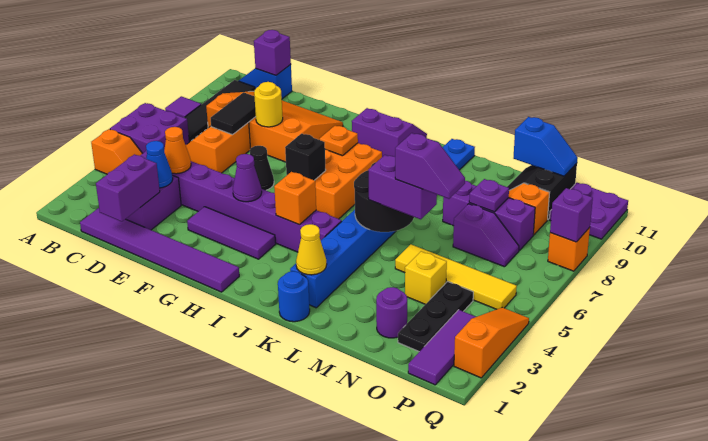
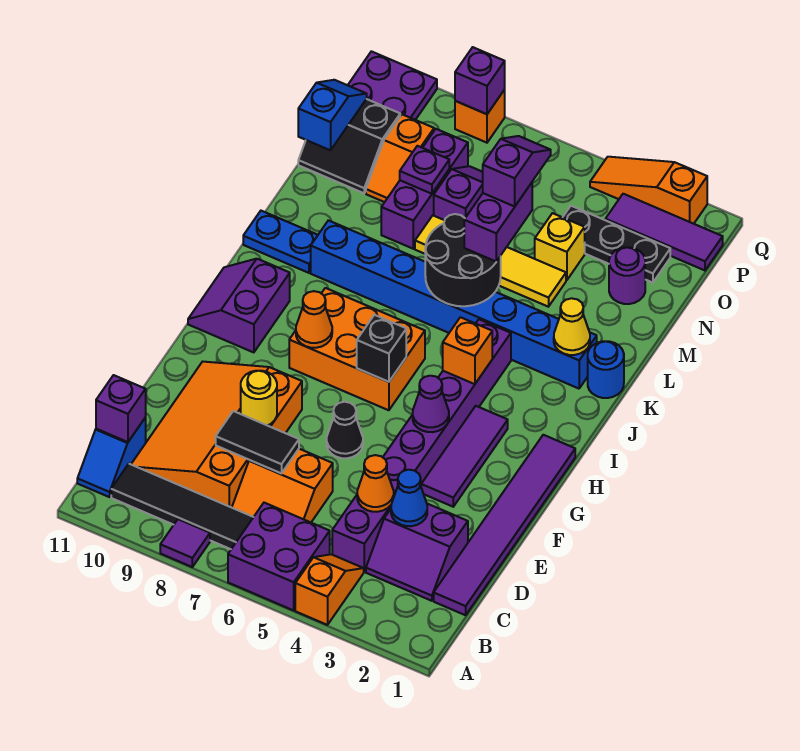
purple 1x2 brick [96,154,160,222] -> none
orange 1x1 plate [320,125,358,156] -> orange 1x1 cone [296,291,332,348]
yellow 1x4 tile [395,244,517,309] -> yellow 1x4 tile turned to [415,215,566,307]

